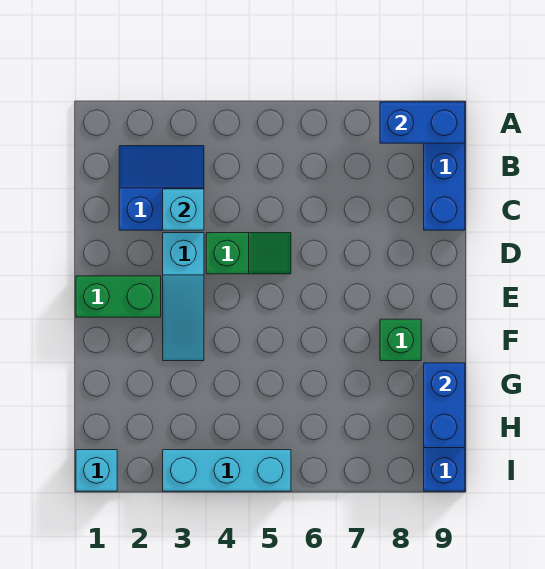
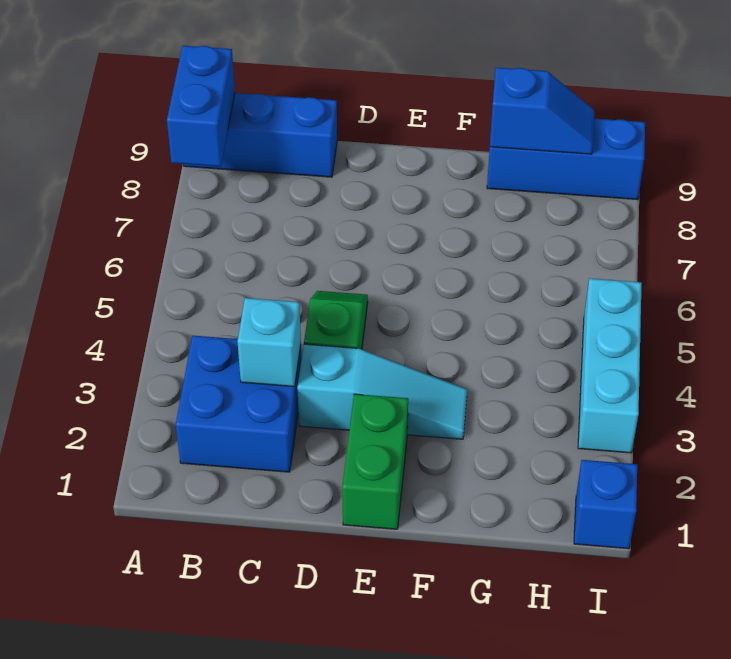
blue 2x2 slope [119,146,204,230] -> blue 2x2 brick [176,336,302,472]
green 1x1 brick [380,319,421,361] -> none
blue 1x2 brick [424,363,465,448] -> blue 1x2 slope [490,68,594,154]
cyan 1x1 brick [76,450,117,491] -> blue 1x1 brick [574,460,637,549]

